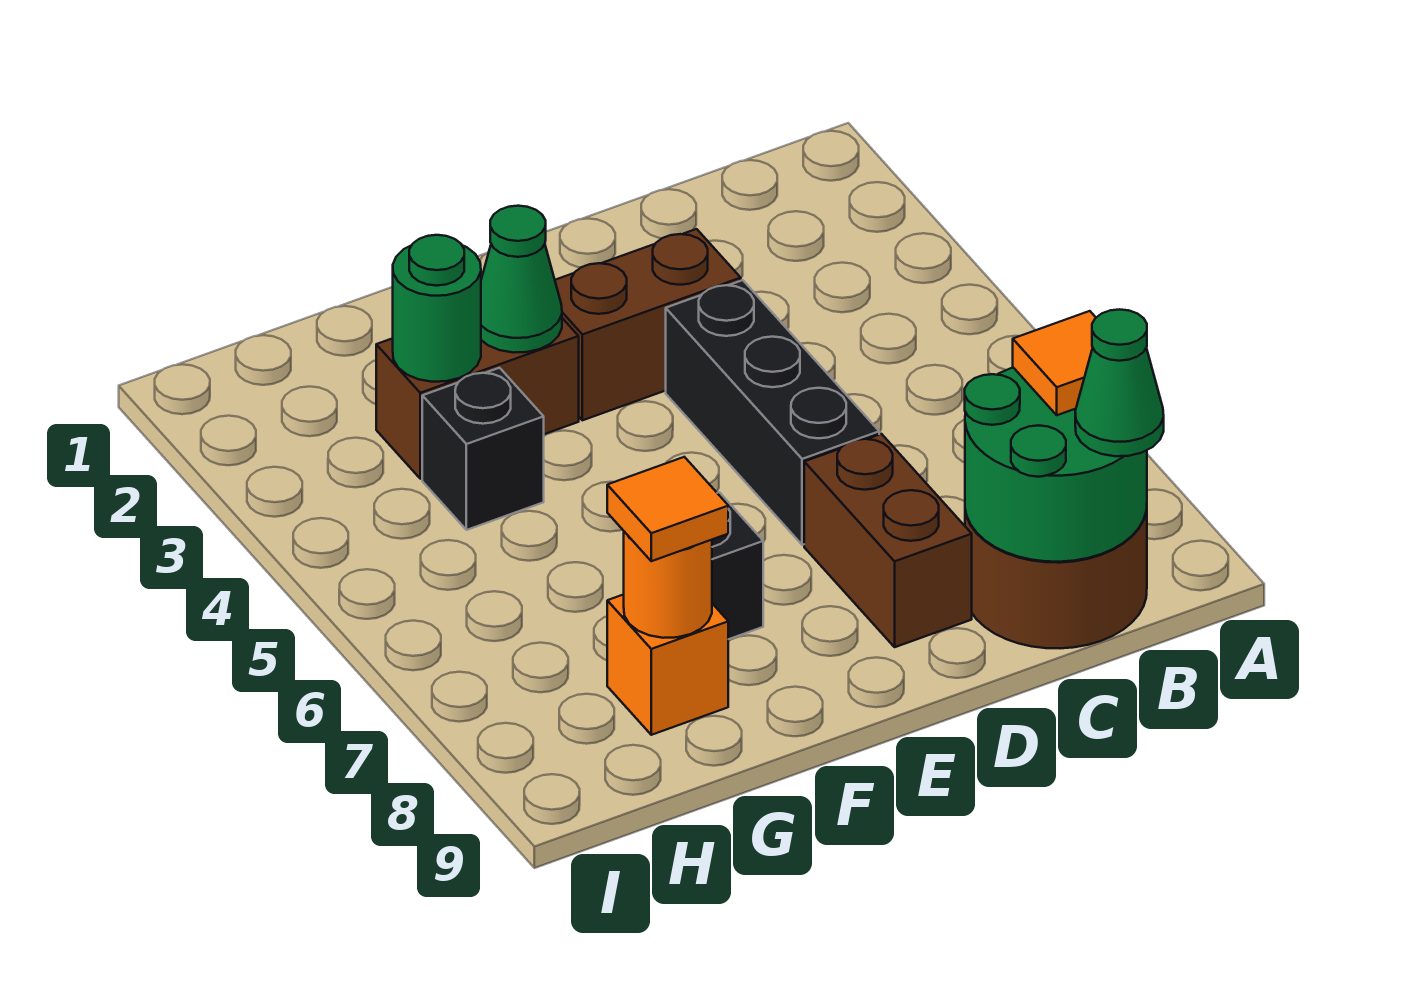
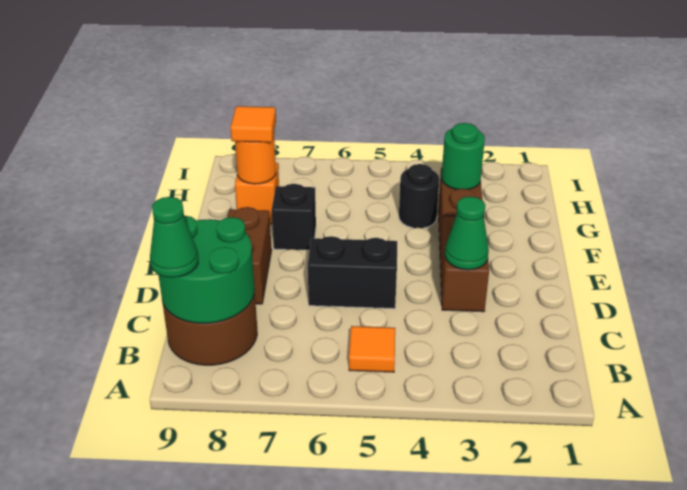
orange 1x1 tile [1013,311,1096,415] -> orange 1x1 tile moved to [349,326,395,372]
black 1x3 brick [666,280,879,545] -> black 1x2 brick [308,236,397,309]
brown 1x2 brick [804,434,972,647] -> brown 1x2 brick turned to [227,207,272,304]
green 1x1 cone [481,206,562,353] -> green 1x1 cone moved to [445,196,489,270]
black 1x1 brick [422,368,544,530] -> black 1x1 round brick [399,164,439,228]

